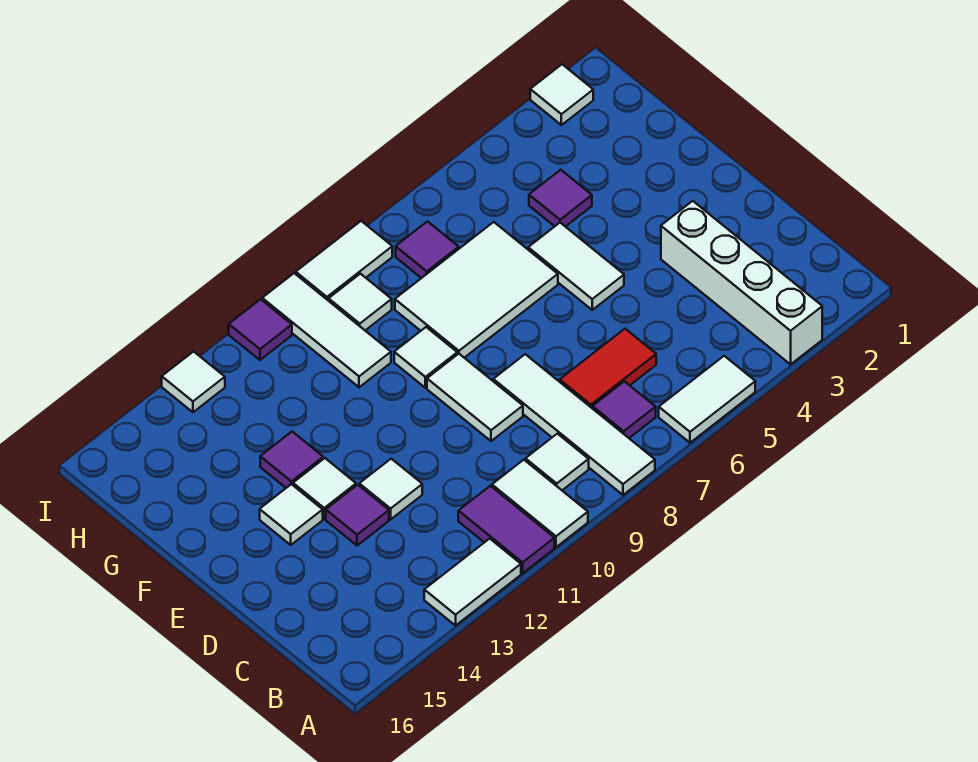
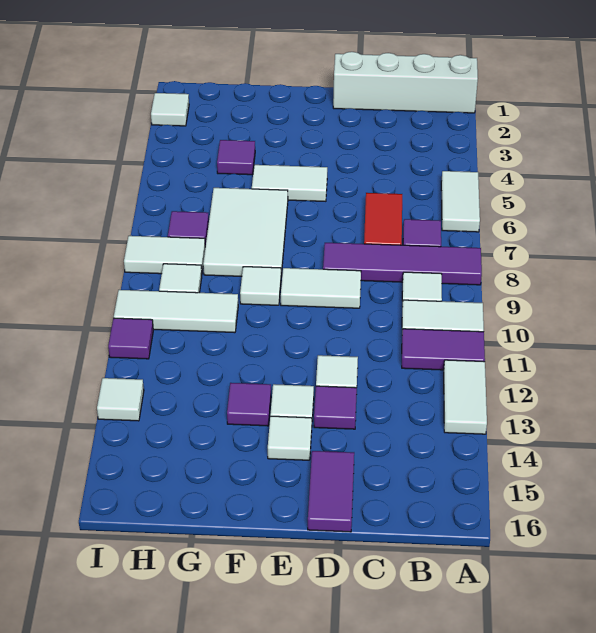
white 1x4 brick [661,201,822,364] -> white 1x4 brick moved to [333,52,478,113]
white 1x4 tile [493,354,655,495] -> purple 1x4 tile [323,243,482,285]
none -> purple 1x2 tile [308,451,354,532]
white 1x2 tile [296,221,392,301] -> white 1x2 tile turned to [124,236,205,274]

